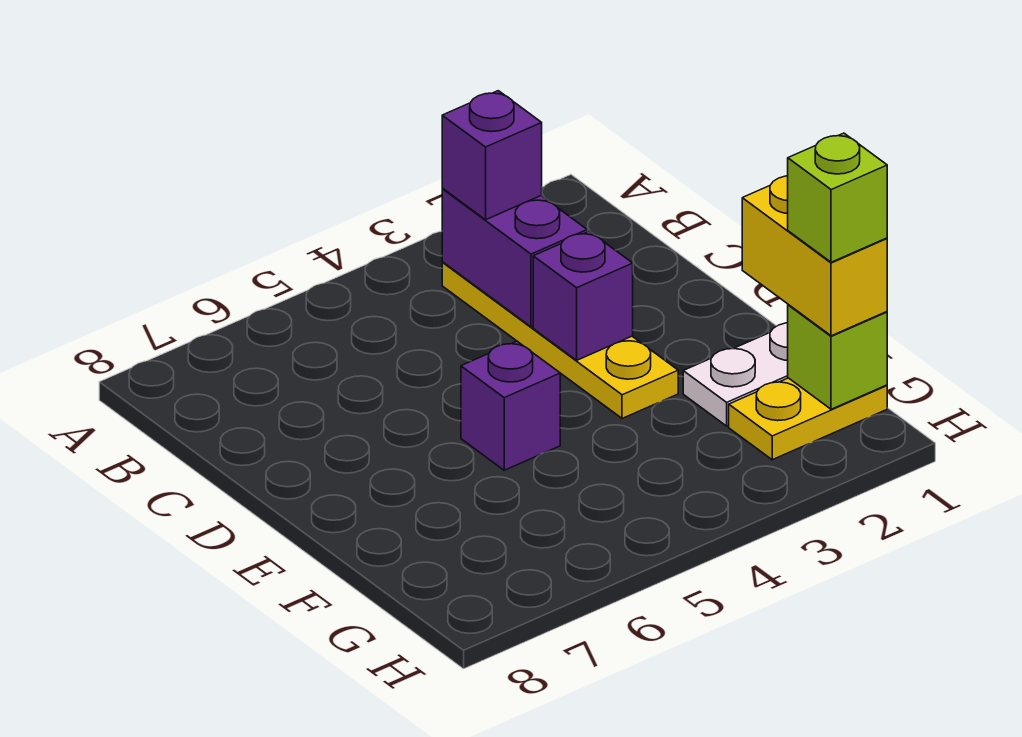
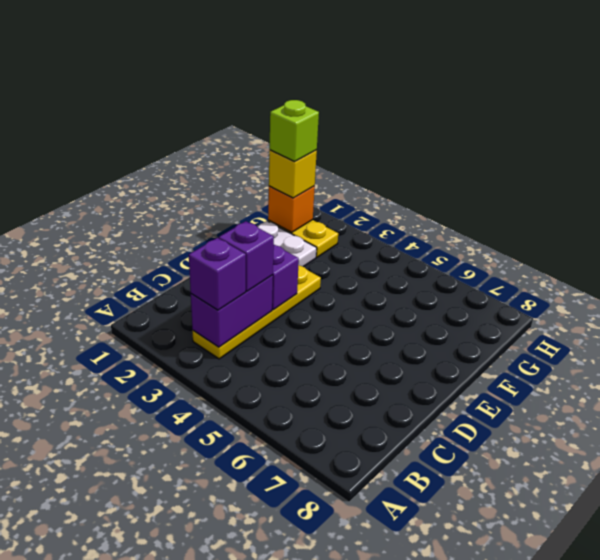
purple 1x1 brick [461,341,560,470] -> purple 1x1 brick moved to [219,221,274,291]
yellow 1x2 brick [742,176,887,336] -> yellow 1x1 brick [269,150,317,198]
lime 1x1 brick [788,305,887,409] -> orange 1x1 brick [268,186,315,233]

